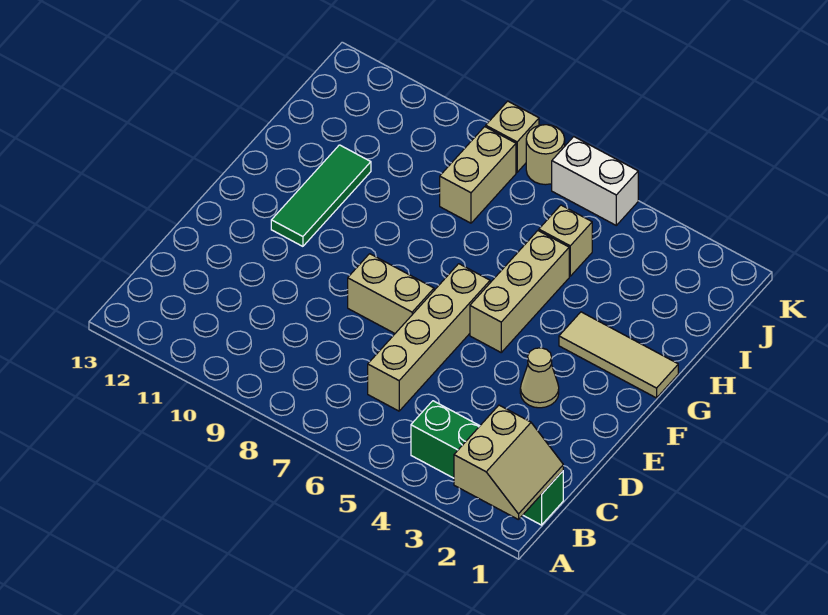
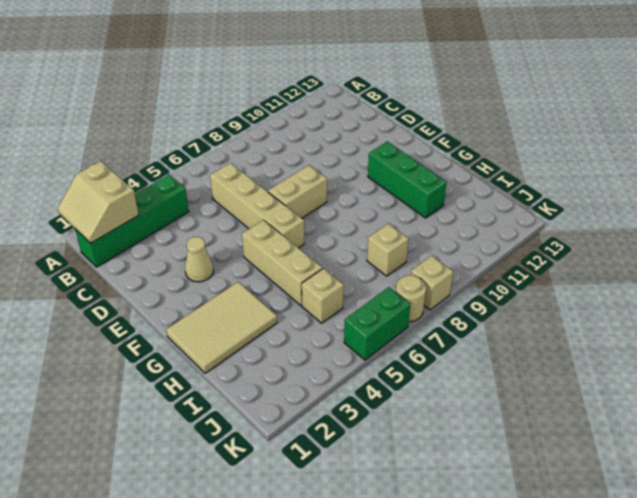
green 1x3 tile [271,145,371,246] -> green 1x3 brick [368,141,447,218]
tan 1x3 tile [559,312,678,398] -> tan 2x3 tile [166,282,277,373]
tan 1x2 brick [440,127,516,223] -> tan 1x1 brick [367,224,408,276]
white 1x2 brick [552,137,638,225] -> green 1x2 brick [344,287,411,360]

